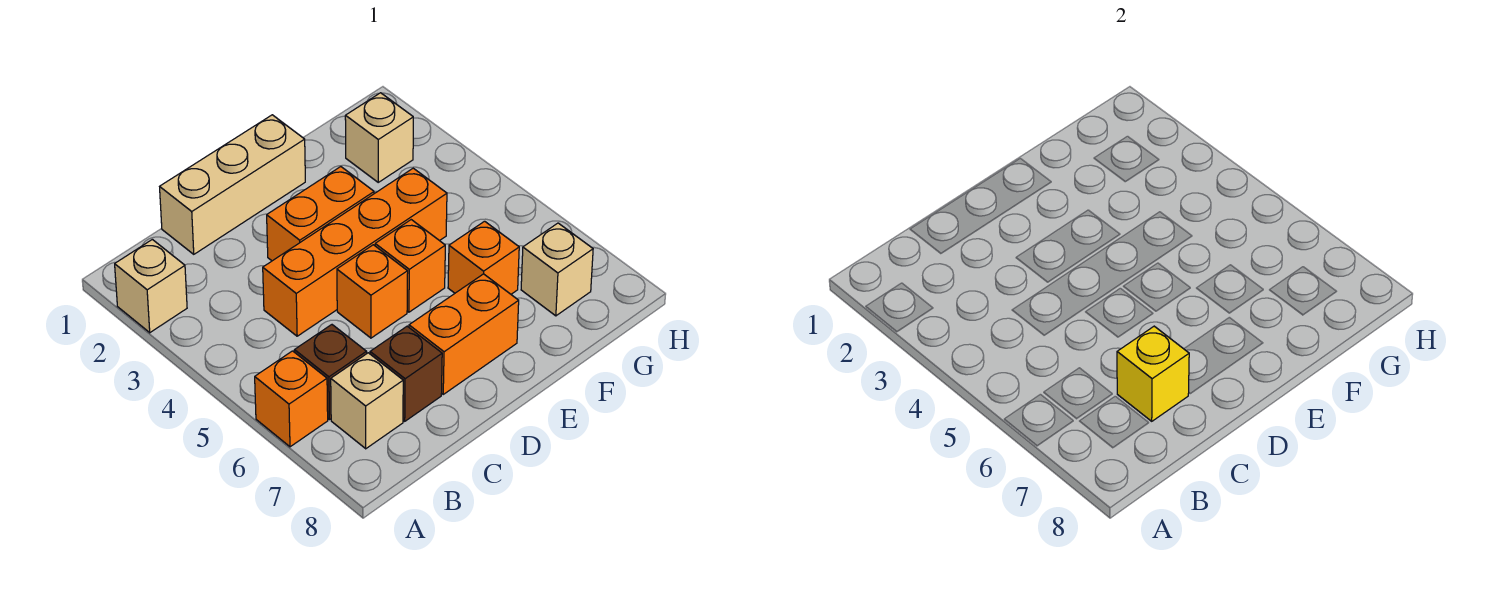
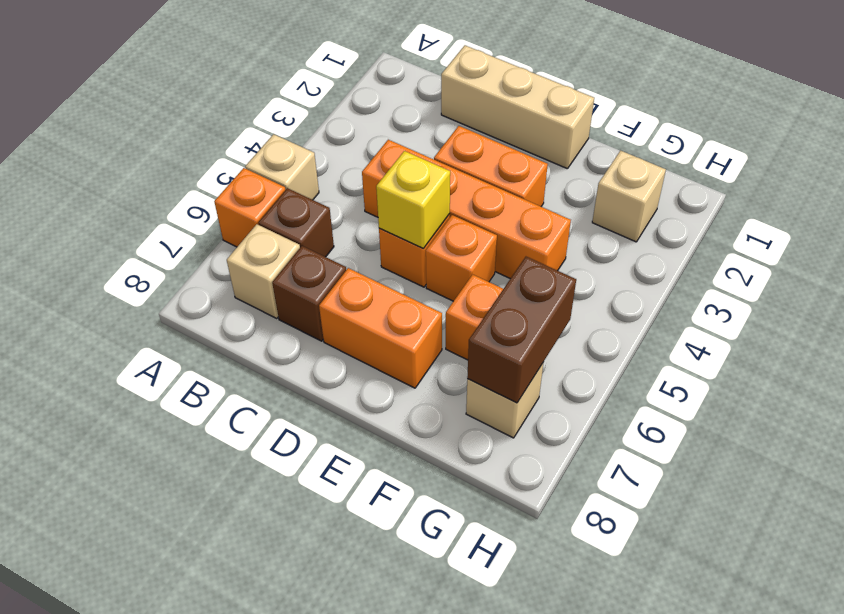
tan 1x1 brick [115,239,187,333] -> tan 1x1 brick moved to [245,134,319,200]
yellow 1x1 brick [1117,326,1189,421] -> yellow 1x1 brick moved to [376,151,450,249]
none -> brown 1x2 brick [467,257,576,403]

